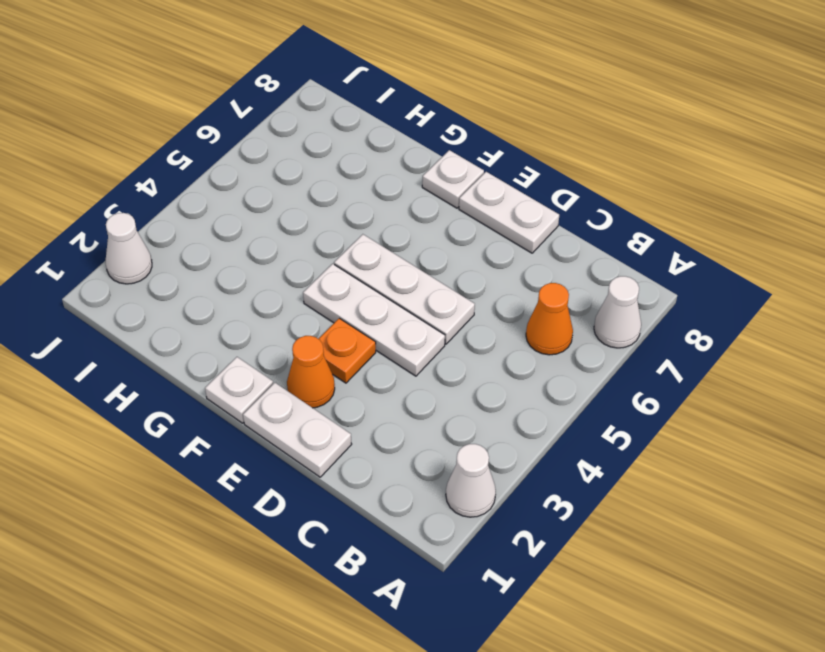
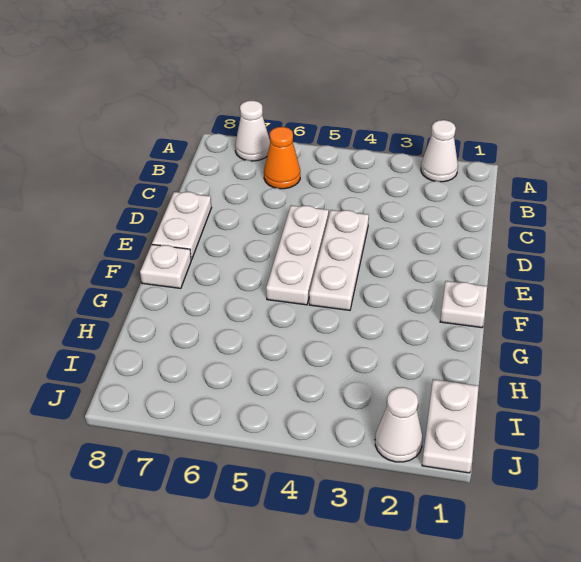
white 1x2 plate [243,383,352,477] -> white 1x2 plate moved to [422,379,479,473]
orange 1x1 cone [287,336,335,408] -> none
orange 1x1 plate [319,318,376,383] -> none

